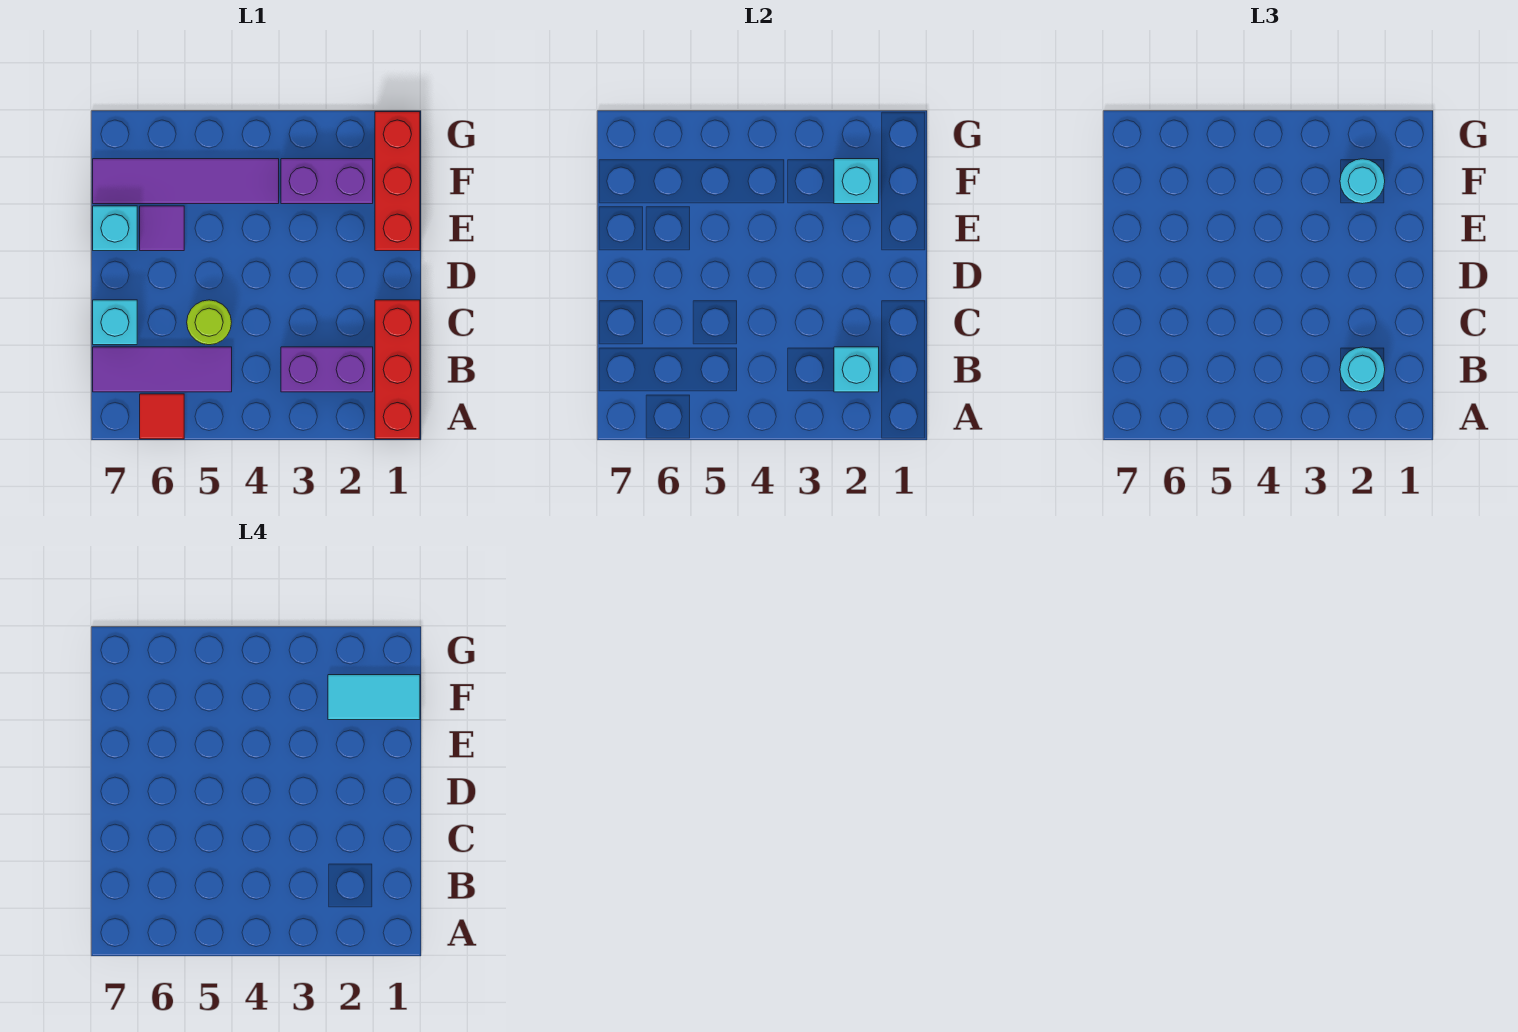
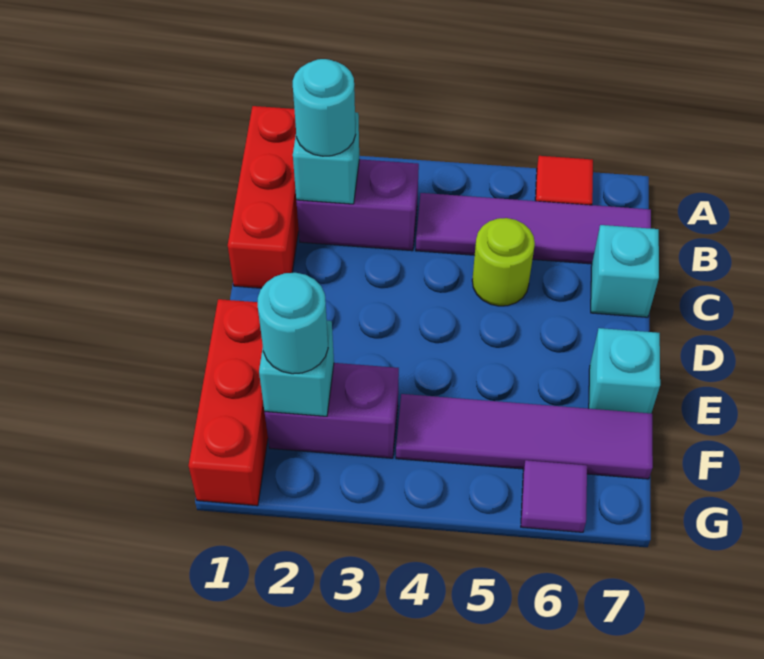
purple 1x3 tile [93,347,232,392] -> purple 1x4 tile [416,193,651,264]
purple 1x1 tile [140,206,184,251] -> purple 1x1 tile moved to [521,460,587,532]
cyan 1x2 tile [328,675,420,720] -> none

